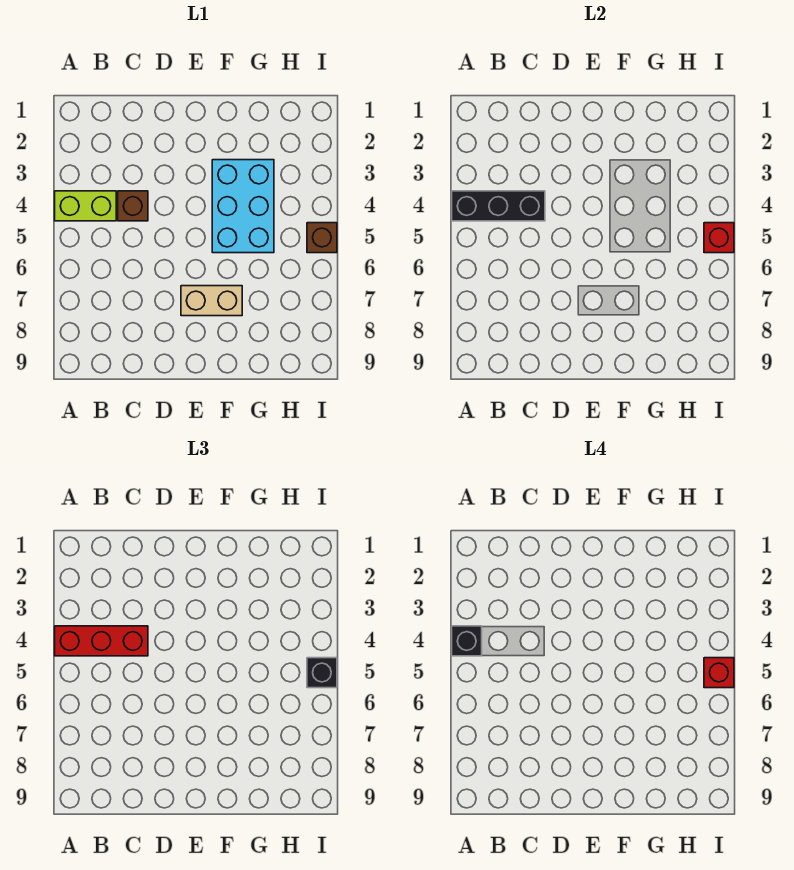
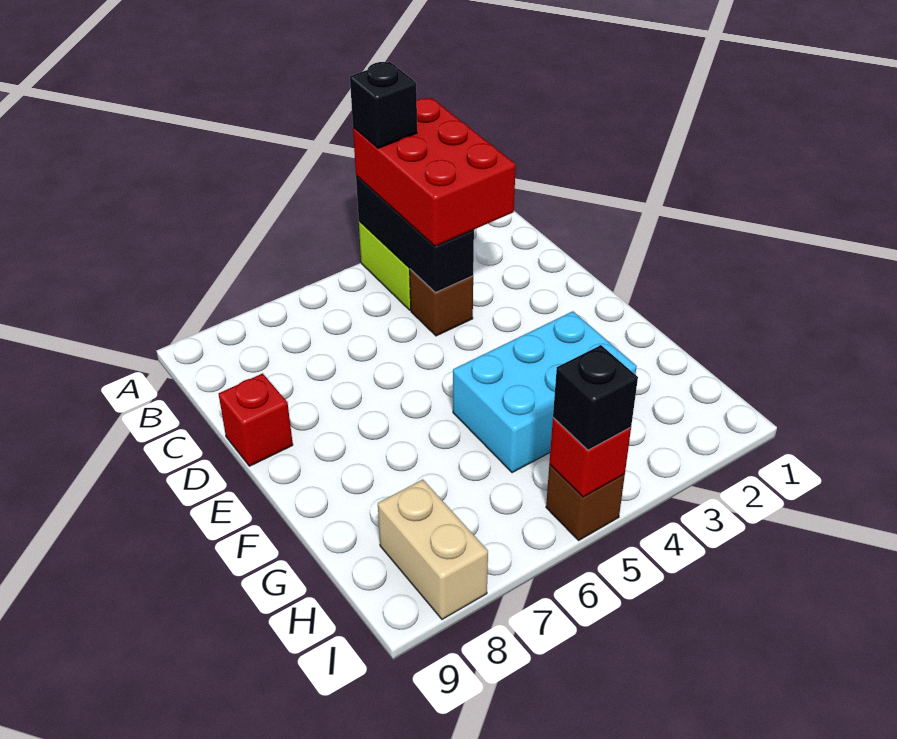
red 1x3 brick [55,626,148,656] -> red 2x3 brick [353,98,516,246]
tan 1x2 brick [181,286,242,316] -> tan 1x2 brick moved to [378,480,488,619]
red 1x1 brick [704,658,734,688] -> red 1x1 brick moved to [219,373,293,466]

